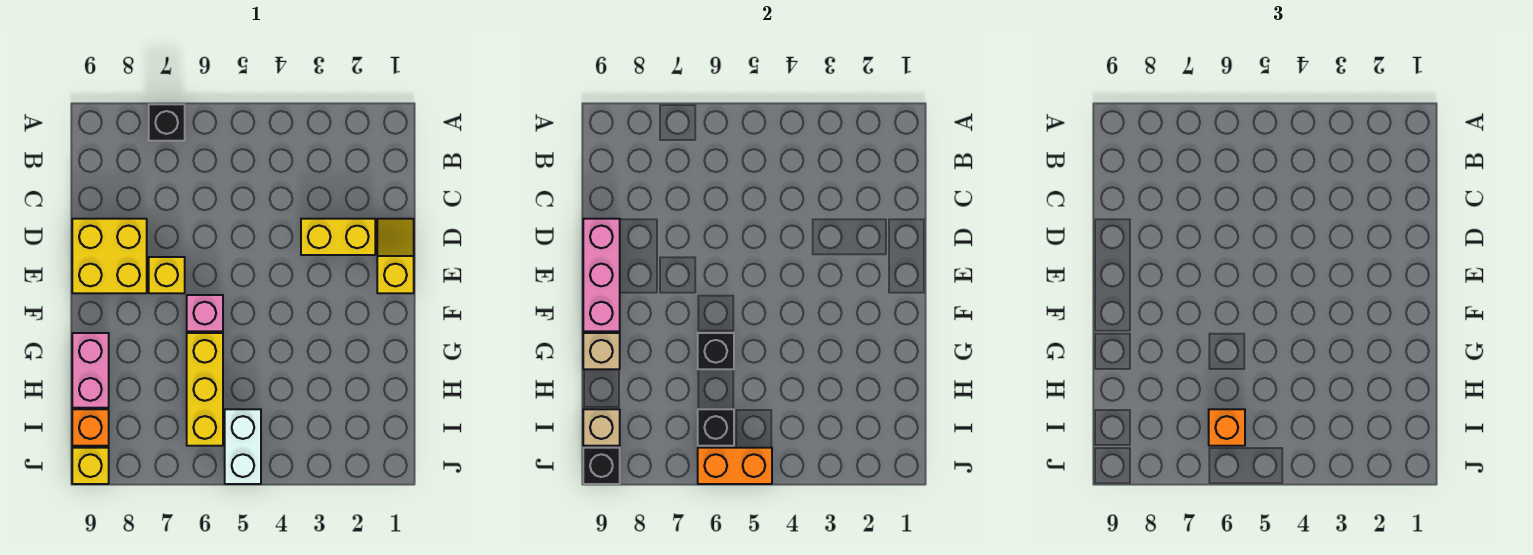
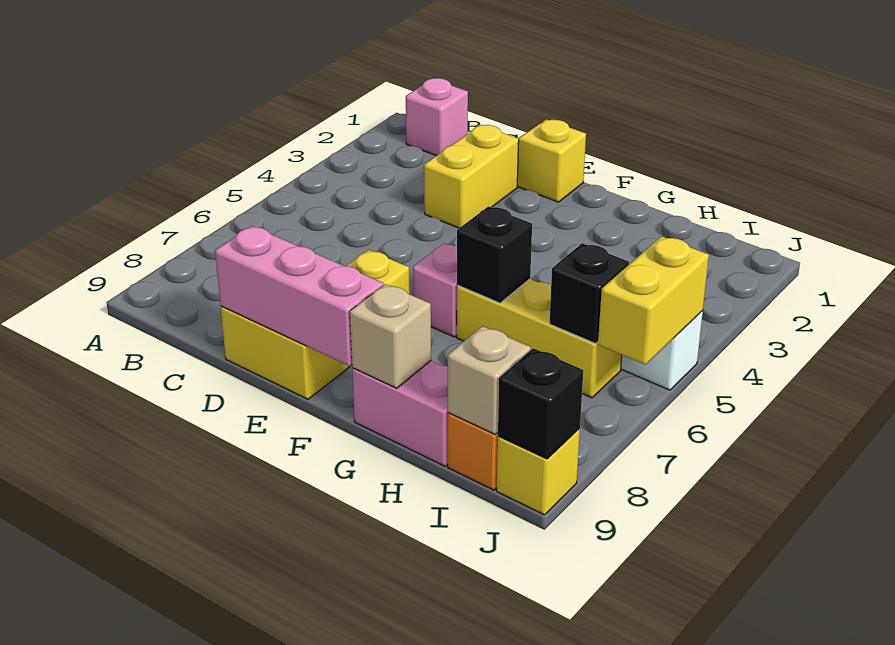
black 1x1 brick [149,104,185,141] -> none
none -> pink 1x1 brick [406,78,468,156]
orange 1x1 brick [1209,409,1245,446] -> none
orange 1x2 brick [698,448,772,484] -> yellow 1x2 brick [598,236,709,365]

